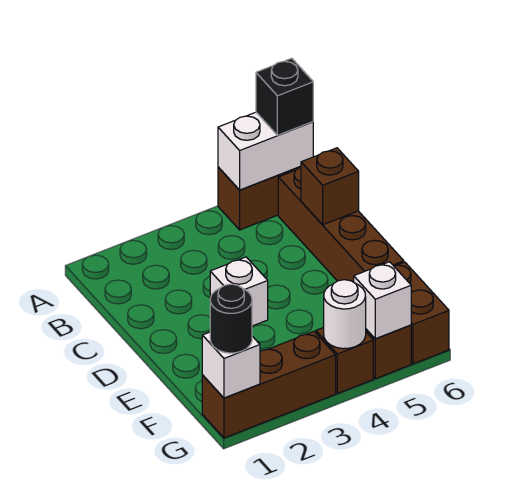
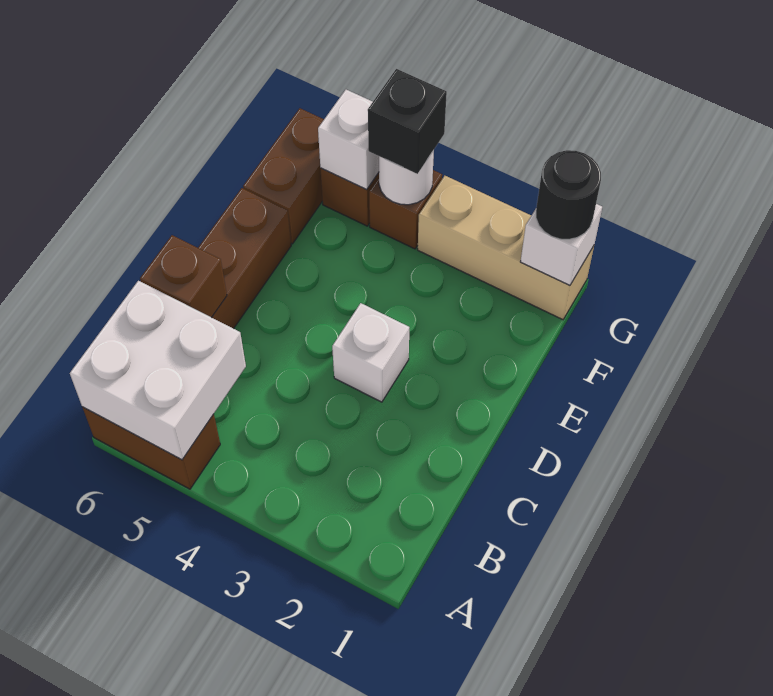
white 1x2 brick [218,112,313,190] -> white 2x2 brick [70,281,246,460]
black 1x1 brick [256,58,313,135] -> black 1x1 brick moved to [368,69,447,174]
brown 1x3 brick [202,331,336,438] -> tan 1x3 brick [418,176,594,320]

